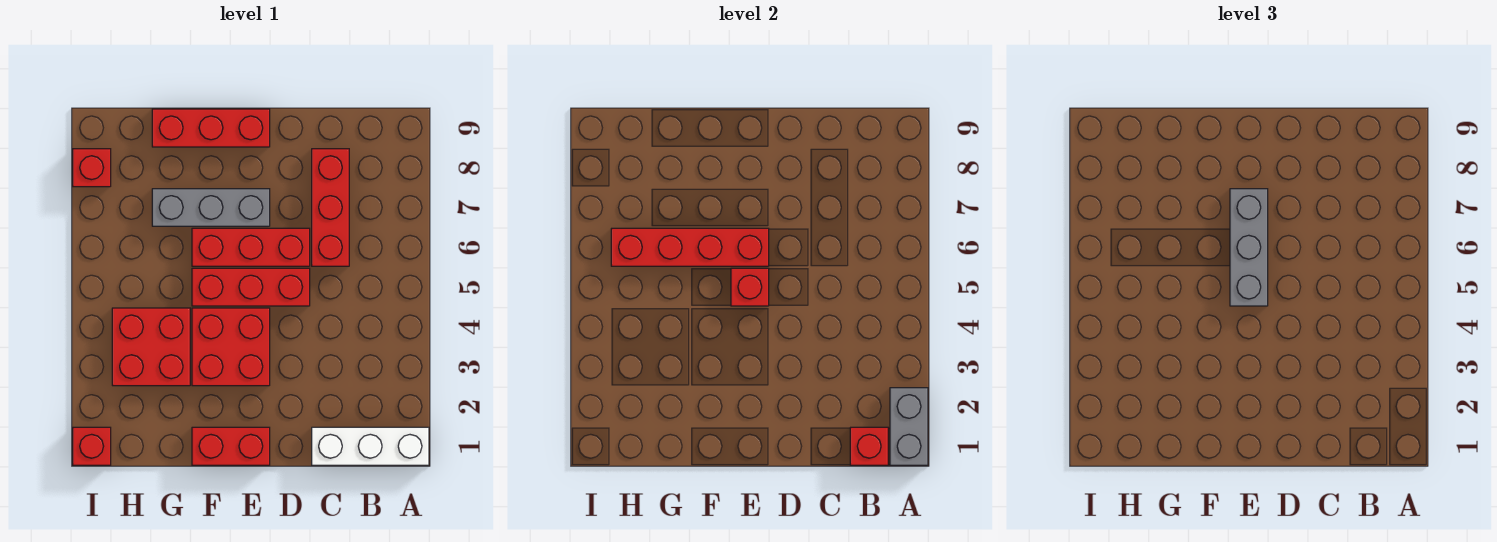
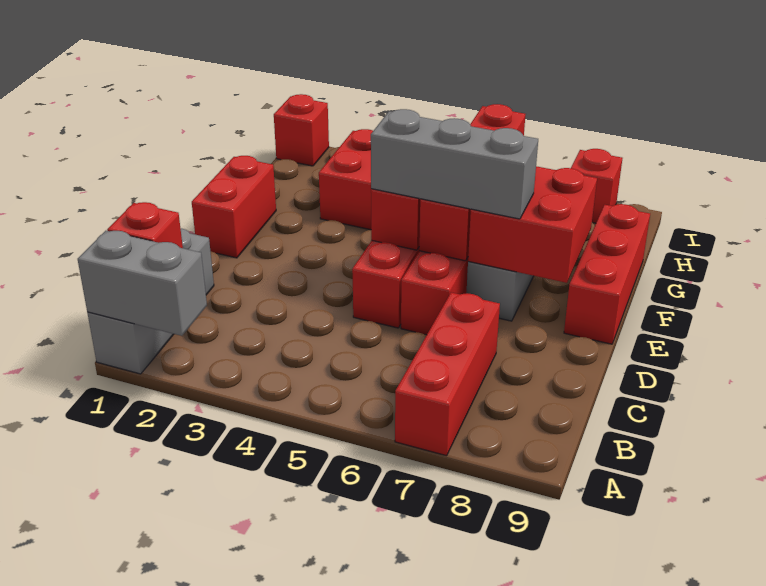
white 1x3 brick [312,427,429,465] -> grey 1x3 brick [87,228,214,374]
red 1x3 brick [312,149,349,266] -> red 1x3 brick turned to [395,293,500,456]
red 2x2 brick [192,308,270,386] -> red 2x2 brick moved to [468,166,597,283]

